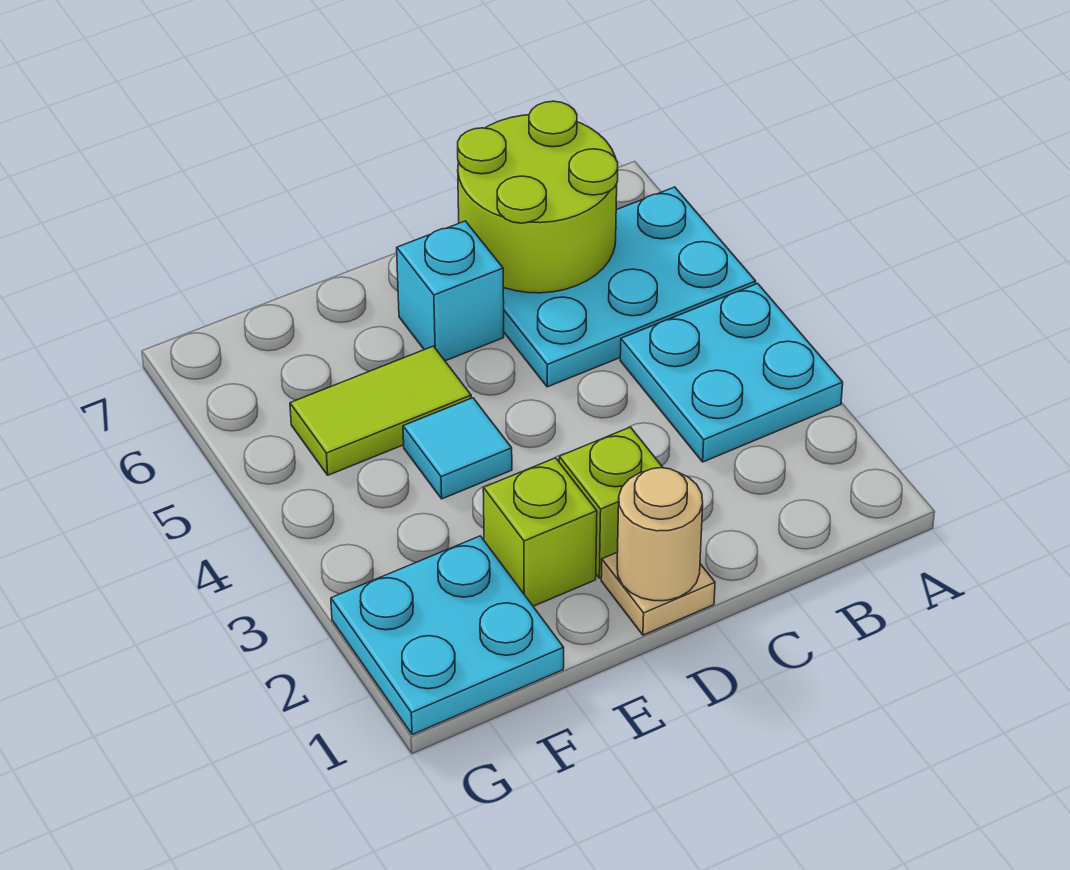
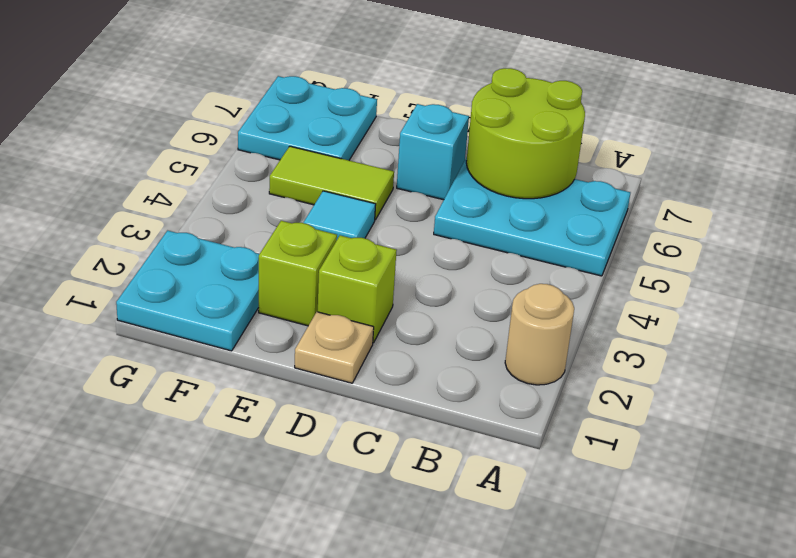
cyan 2x2 plate [620,284,843,462] -> cyan 2x2 plate moved to [238,76,377,160]
tan 1x1 round brick [617,468,703,601] -> tan 1x1 round brick moved to [505,284,574,385]

